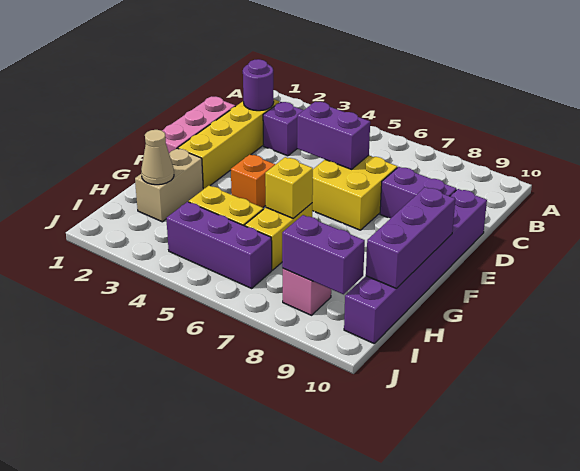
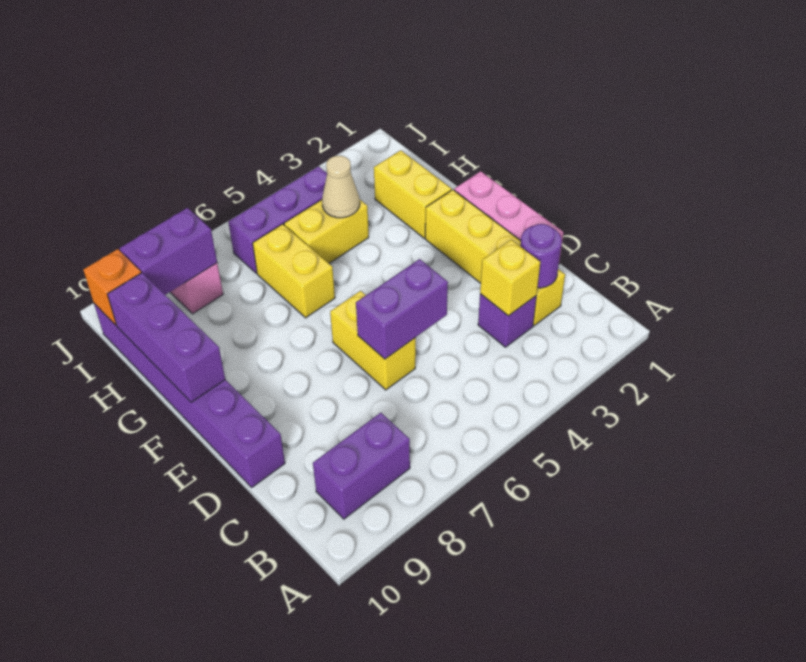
yellow 2x2 brick [312,155,397,230] -> yellow 1x2 brick [330,291,416,390]
purple 1x2 brick [380,167,456,218] -> purple 1x2 brick moved to [313,413,410,519]
orange 1x1 brick [231,154,276,207] -> orange 1x1 brick moved to [83,249,141,325]
tan 1x2 brick [135,148,203,222] -> yellow 1x2 brick [374,150,452,238]
yellow 1x1 brick [265,157,313,218] -> yellow 1x1 brick moved to [480,240,540,316]
tan 1x1 cone [141,130,174,185] -> tan 1x1 cone moved to [322,156,360,218]

